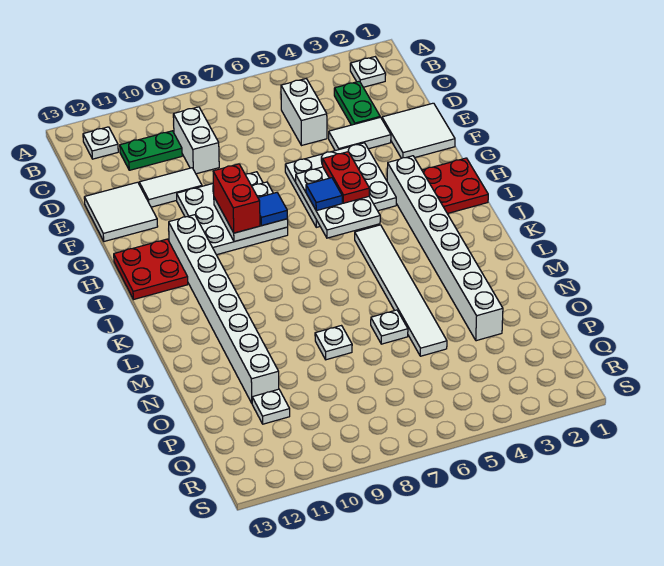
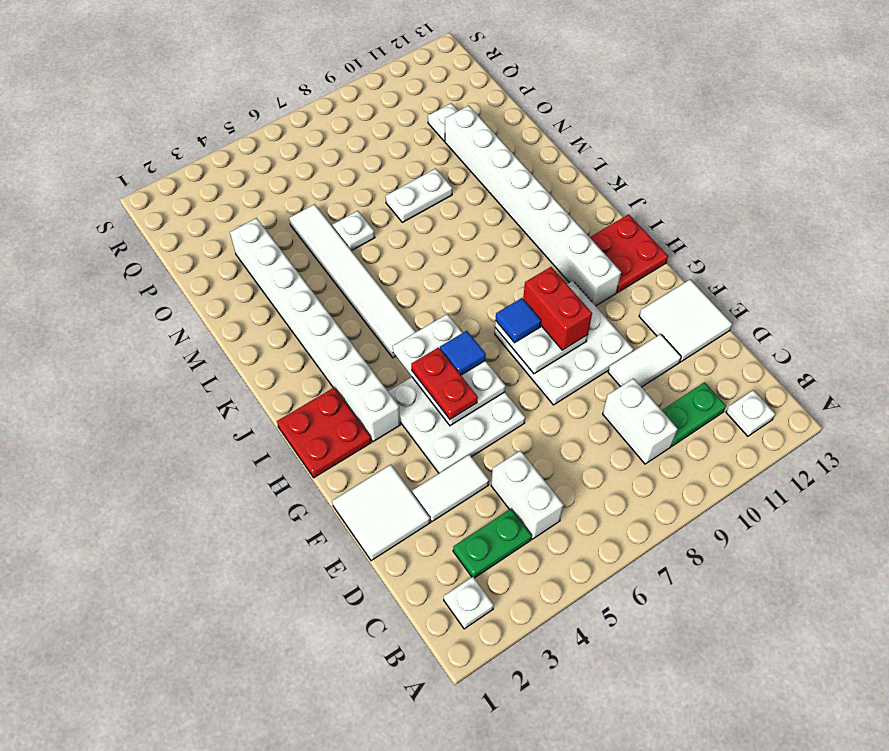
green 1x2 plate [334,81,380,125] -> green 1x2 plate turned to [453,509,532,578]
white 1x1 plate [315,326,352,360] -> white 1x2 plate [386,168,452,222]

